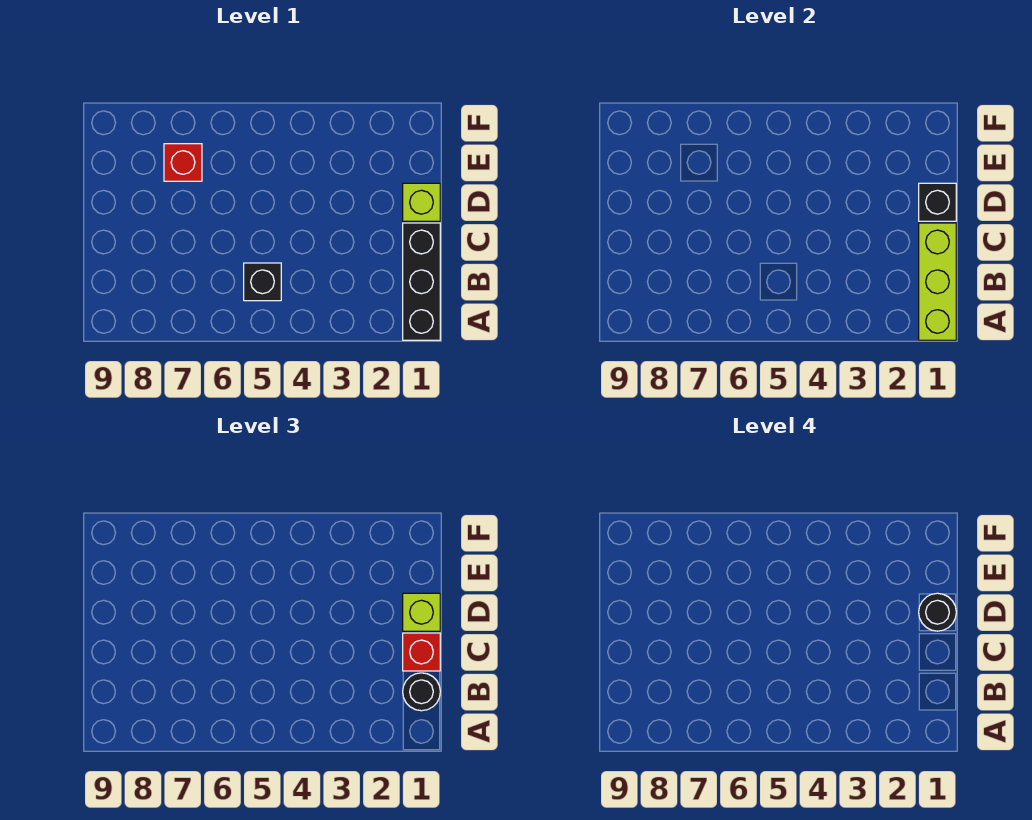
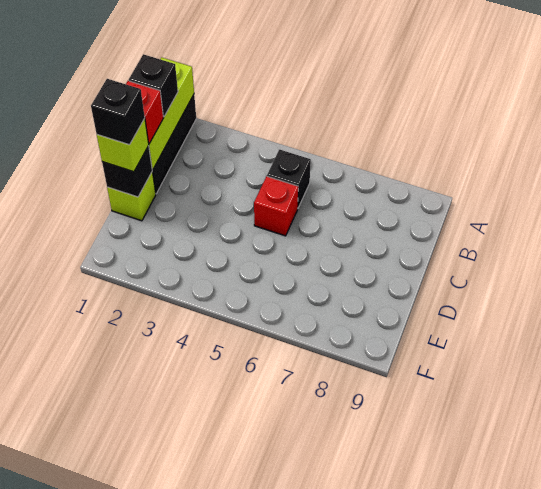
black 1x1 round brick [403,673,440,711] -> black 1x1 brick [129,54,178,117]
black 1x1 round brick [919,593,956,631] -> black 1x1 brick [91,79,145,145]
red 1x1 brick [164,144,202,181] -> red 1x1 brick moved to [254,176,298,236]

